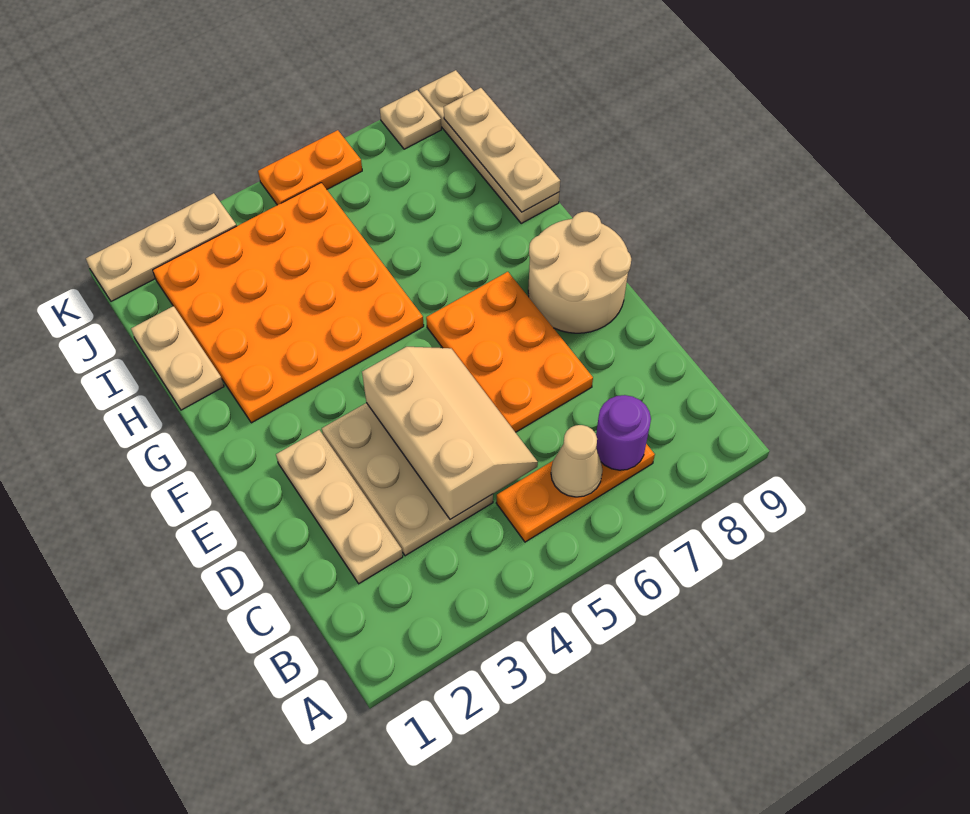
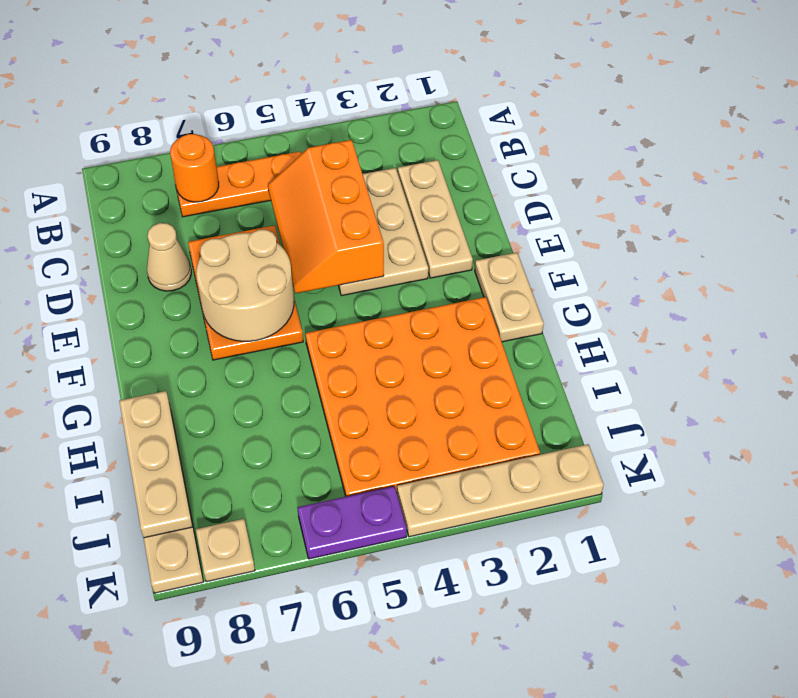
tan 1x1 cone [551,425,603,497] -> tan 1x1 cone moved to [147,223,191,291]
purple 1x1 round brick [596,395,651,470] -> orange 1x1 round brick [170,134,219,202]
tan 2x3 slope [362,347,538,519] -> orange 2x3 slope [268,140,384,294]
tan 2x2 round brick [528,212,631,333] -> tan 2x2 round brick moved to [196,230,294,341]
tan 1x2 plate [131,306,224,410] -> tan 1x2 plate moved to [475,253,544,342]
tan 1x3 plate [86,193,236,301] -> tan 1x4 plate [397,444,604,537]
orange 1x2 plate [258,130,362,205] -> purple 1x2 plate [297,486,407,559]

